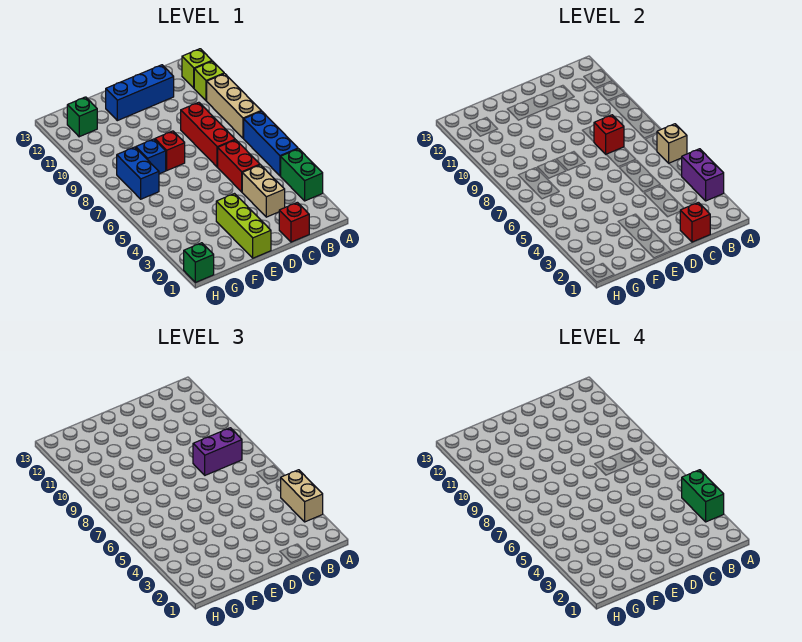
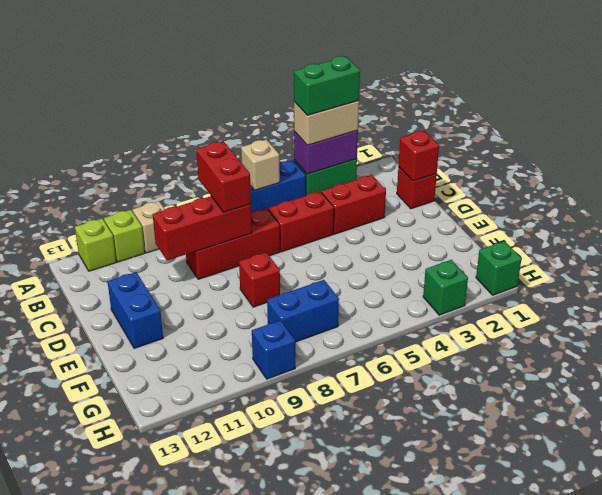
tan 1x3 brick [207,74,261,138] -> tan 1x1 brick [132,201,165,253]
purple 1x2 brick [193,428,242,475] -> red 1x2 brick [196,141,251,212]
tan 1x2 brick [242,165,285,217] -> red 1x2 brick [322,175,386,234]
red 1x1 brick [594,115,624,154] -> red 1x3 brick [153,196,252,260]
blue 1x3 brick [106,65,174,121] -> blue 1x2 brick [108,272,163,348]
lime 1x3 brick [216,194,271,258] -> none
blue 1x1 brick [136,139,166,174] -> blue 1x1 brick moved to [252,320,295,379]
green 1x1 brick [67,97,97,137] -> green 1x1 brick moved to [423,260,468,315]

